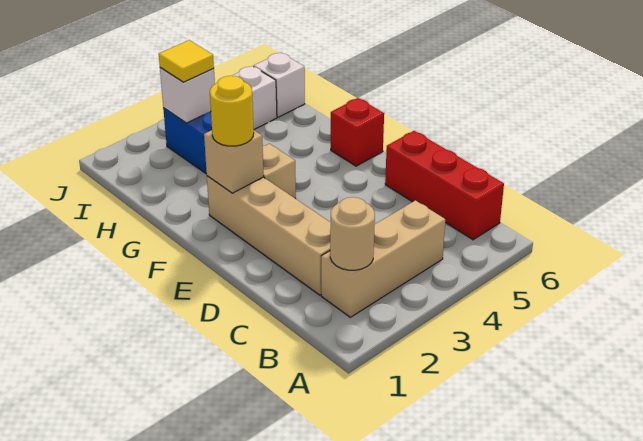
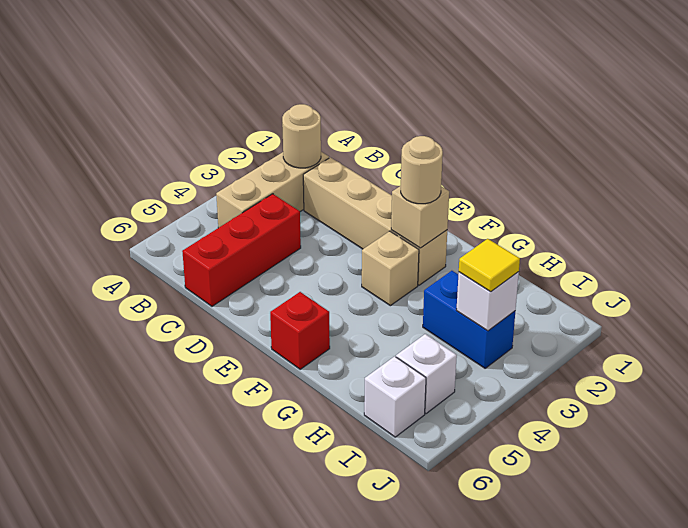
red 1x3 brick [385,131,504,240] -> red 1x3 brick turned to [182,194,301,306]
yellow 1x1 round brick [210,76,254,146] -> tan 1x1 round brick [401,136,443,204]

